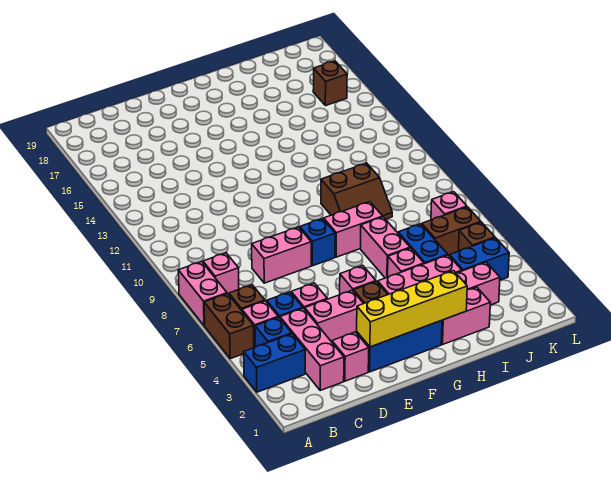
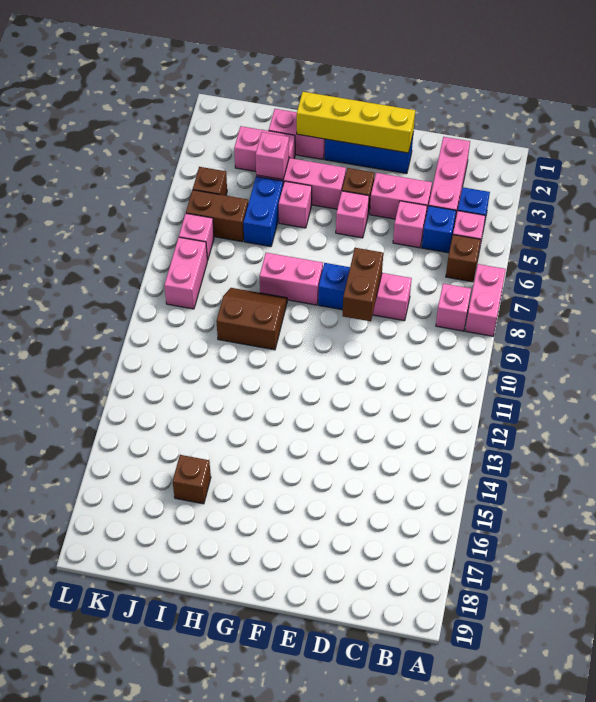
blue 1x2 brick [244,334,305,392] -> none
brown 1x2 brick [204,294,254,359] -> brown 1x2 brick moved to [343,248,383,321]
pink 1x1 brick [332,332,369,381] -> pink 1x1 brick moved to [256,132,289,180]
pink 1x2 brick [361,217,410,278] -> pink 1x2 brick moved to [164,237,207,309]
blue 1x2 brick [450,238,509,280] -> none
brown 1x1 brick [313,61,347,106] -> brown 1x1 brick moved to [173,455,211,504]

